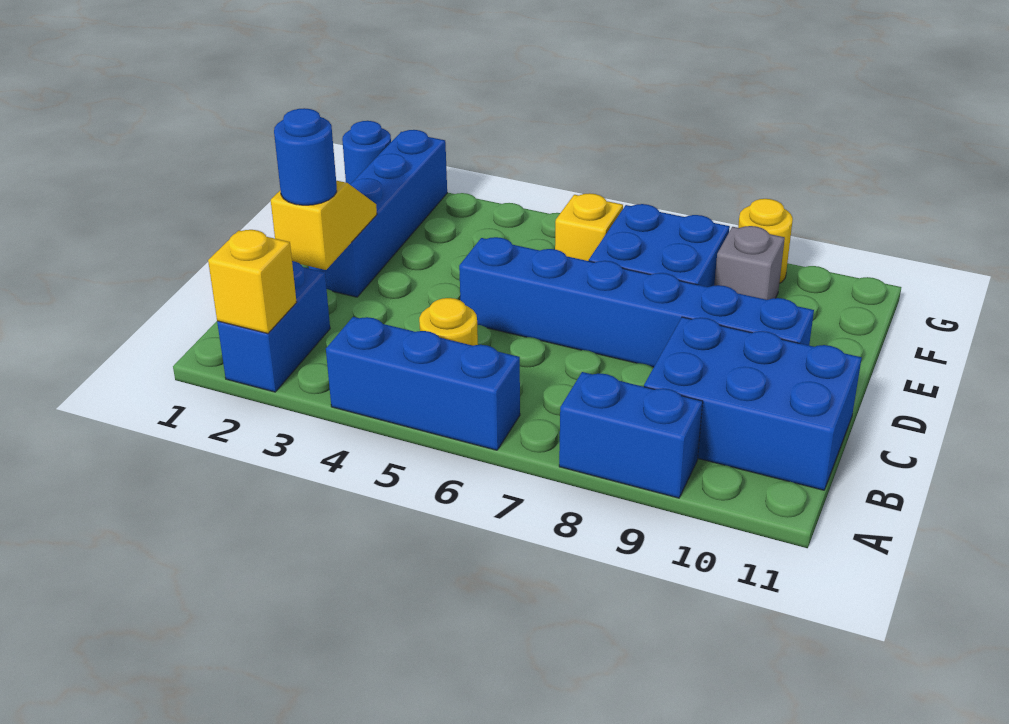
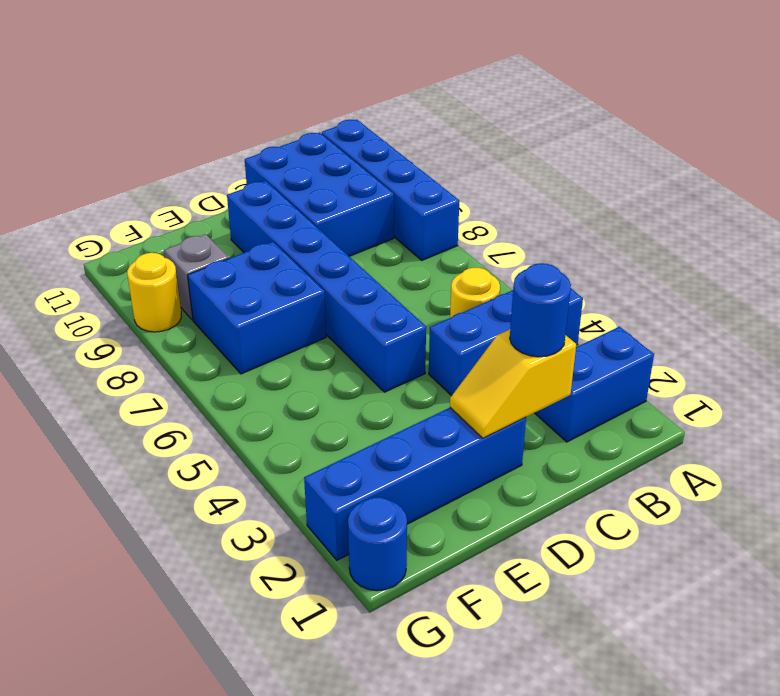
yellow 1x1 brick [208,230,297,334] -> none
blue 1x3 brick [326,317,520,450] -> blue 1x3 brick turned to [429,289,583,396]
blue 1x2 brick [559,372,703,498] -> blue 1x4 brick [322,119,459,260]
yellow 1x1 brick [555,193,623,261] -> none

